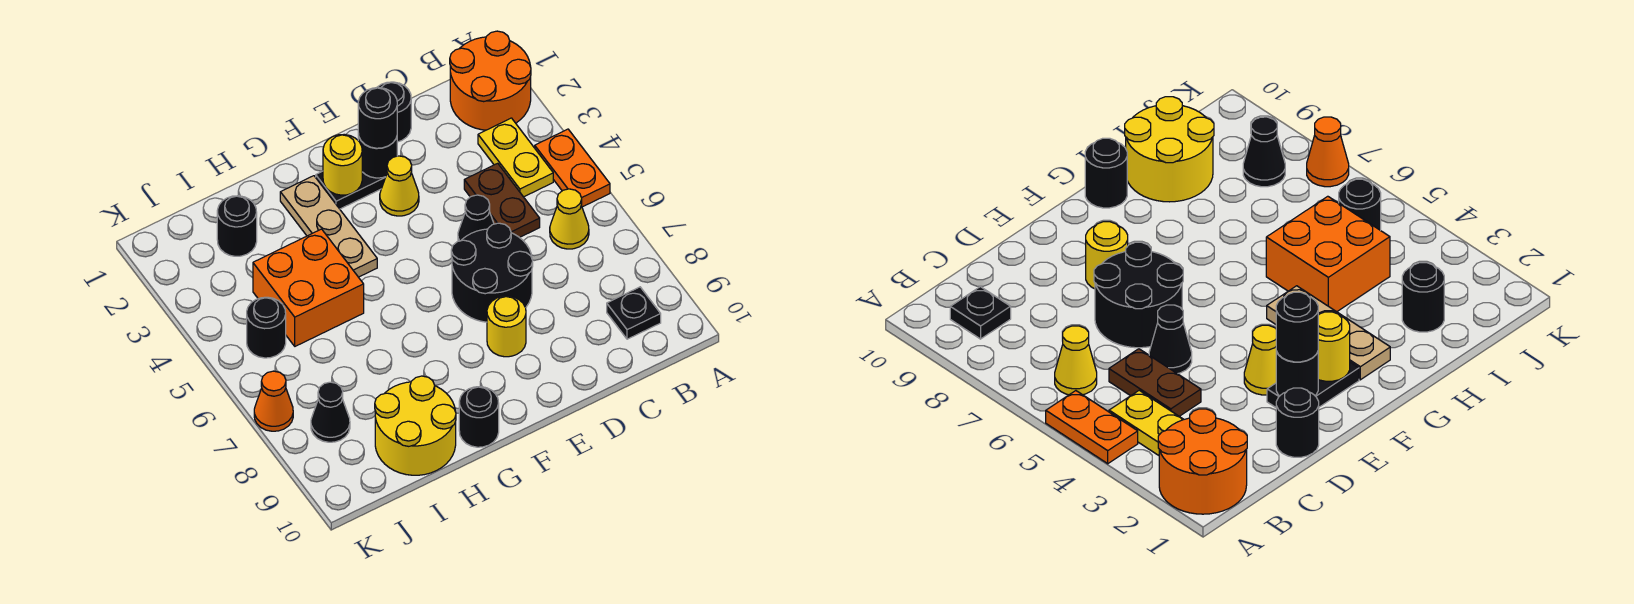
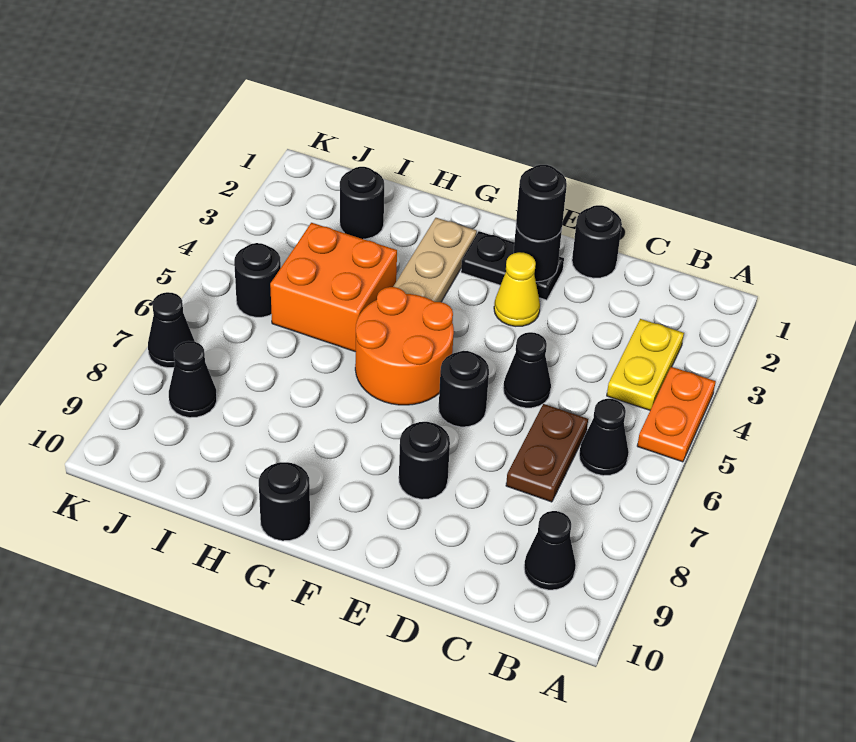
orange 2x2 round brick [450,31,531,130] -> orange 2x2 round brick moved to [355,287,454,405]
yellow 1x1 cone [550,189,589,249] -> black 1x1 cone [579,399,629,476]
black 1x1 plate [607,287,661,339] -> black 1x1 cone [524,511,576,590]
brown 1x2 plate [464,163,540,238] -> brown 1x2 plate moved to [506,404,588,502]
black 2x2 round brick [451,223,533,322] -> black 1x1 round brick [439,351,489,427]
yellow 1x1 round brick [487,296,526,357] -> black 1x1 round brick [399,422,450,499]
yellow 1x1 round brick [323,135,362,195] -> none
yellow 2x2 round brick [375,376,456,475] -> none
orange 1x1 cone [254,371,293,431] -> black 1x1 cone [148,292,194,368]

